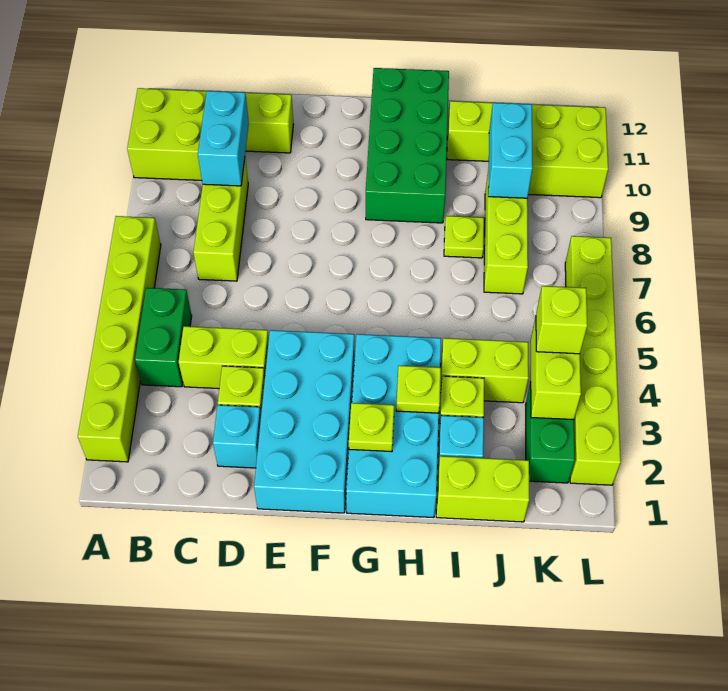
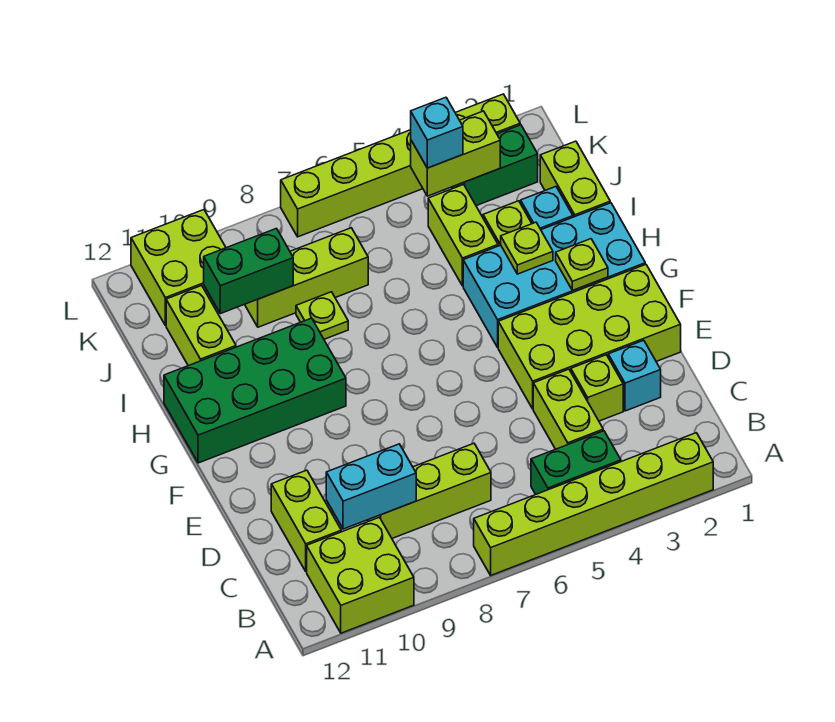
cyan 2x4 brick [254,330,355,513] -> lime 2x4 brick [498,264,681,409]
cyan 1x2 brick [488,103,533,198] -> green 1x2 brick [204,229,293,314]
lime 1x1 brick [536,286,587,354] -> cyan 1x1 brick [411,97,463,168]

